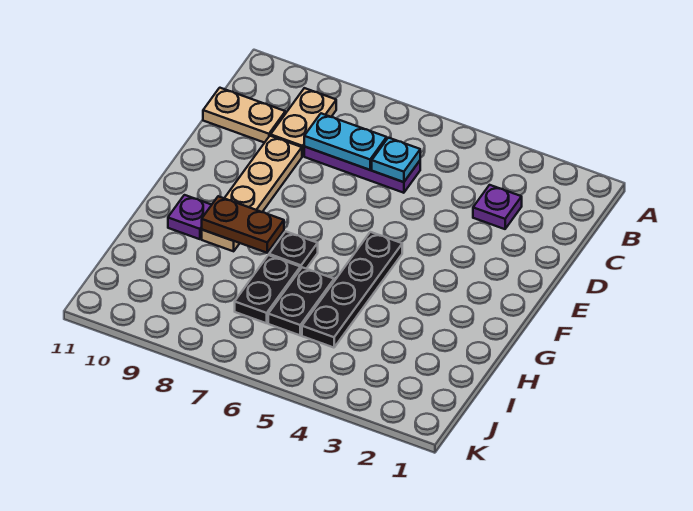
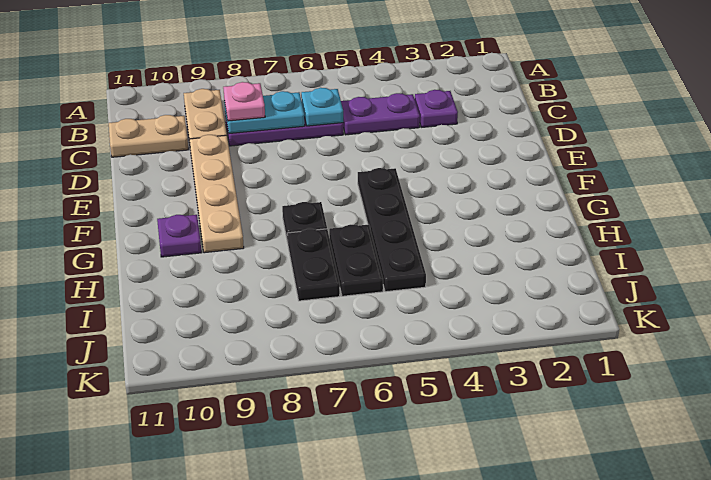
none -> purple 1x2 plate [341,93,420,135]
none -> pink 1x1 plate [223,82,265,121]
brown 1x2 plate [202,196,284,253] -> none

